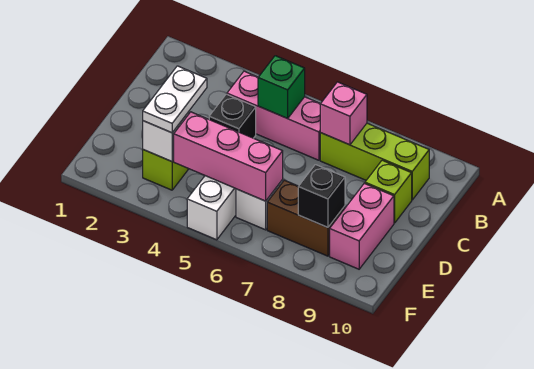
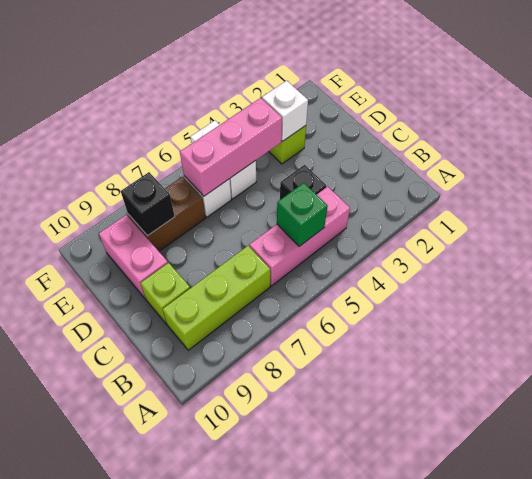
pink 1x1 brick [320,82,367,145] -> none
white 1x2 plate [143,66,207,133] -> none

